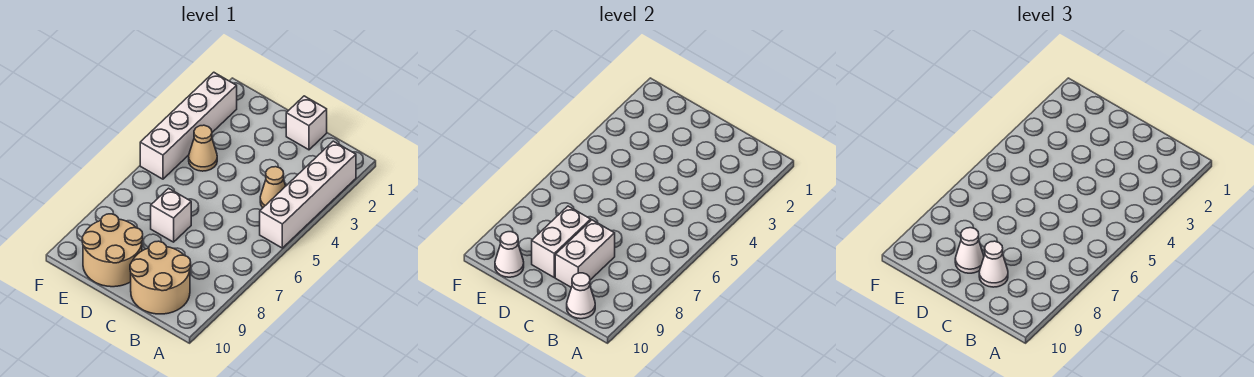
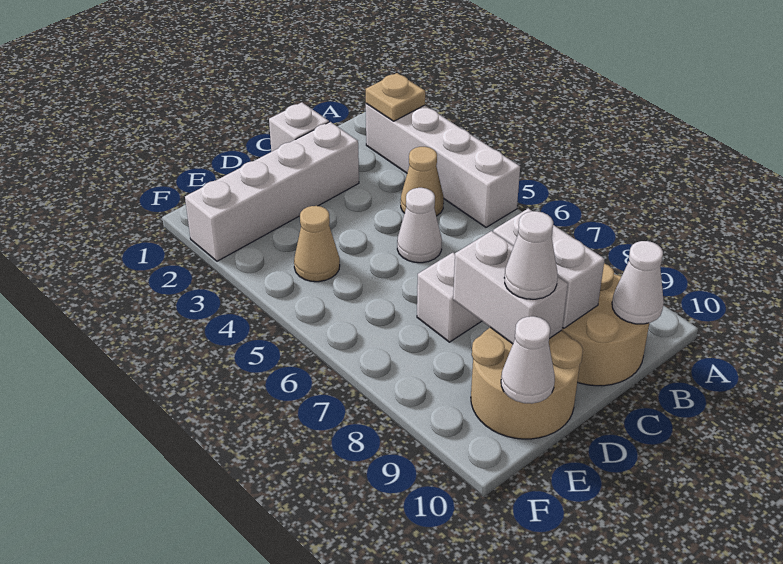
none -> tan 1x1 plate [366,73,425,121]
white 1x1 cone [979,241,1008,287] -> white 1x1 cone moved to [397,188,442,263]
white 1x4 brick [140,72,237,179] -> white 1x4 brick turned to [185,122,359,261]

